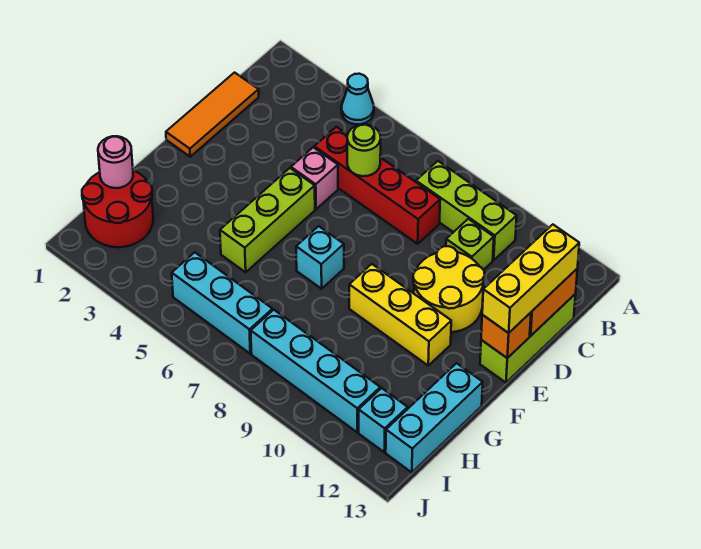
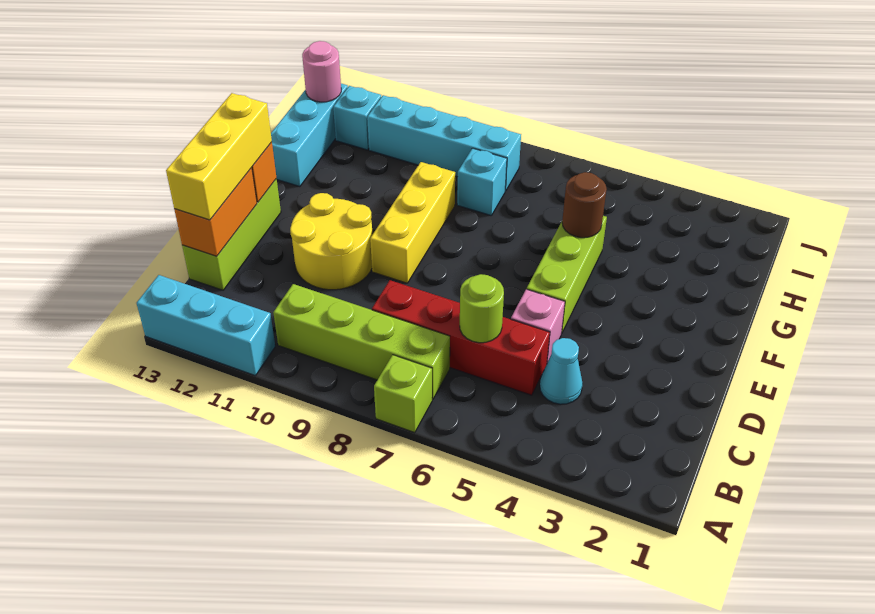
cyan 1x1 cone [341,74,374,124] -> cyan 1x1 cone moved to [540,338,583,404]
lime 1x3 brick [416,161,517,260] -> lime 1x4 brick [273,284,450,399]
orange 1x3 tile [166,73,259,157] -> none
lime 1x1 brick [446,219,494,270] -> lime 1x1 brick moved to [374,355,432,433]
cyan 1x1 brick [296,226,344,289] -> cyan 1x1 brick moved to [457,148,507,216]
yellow 1x3 brick [349,264,451,365] -> yellow 1x3 brick turned to [370,162,455,283]
none -> brown 1x1 round brick [562,172,607,238]
red 2x2 round brick [82,171,153,247] -> none
pink 1x1 round brick [98,136,133,188] -> pink 1x1 round brick moved to [302,41,341,102]
cyan 1x3 brick [172,252,273,354] -> cyan 1x3 brick moved to [137,275,275,375]

